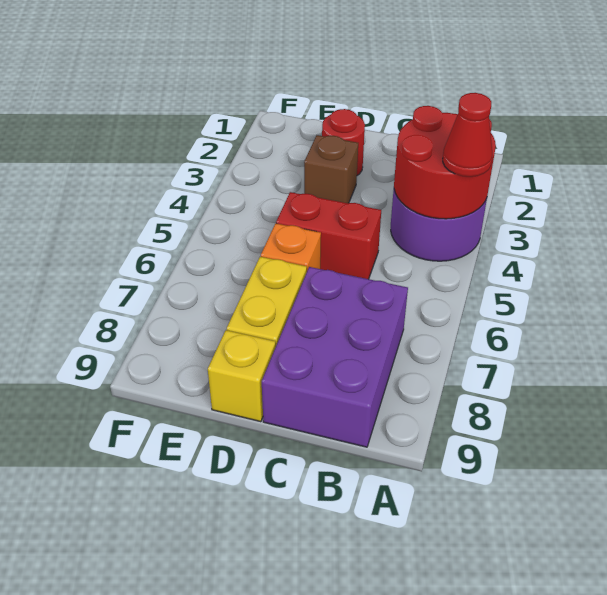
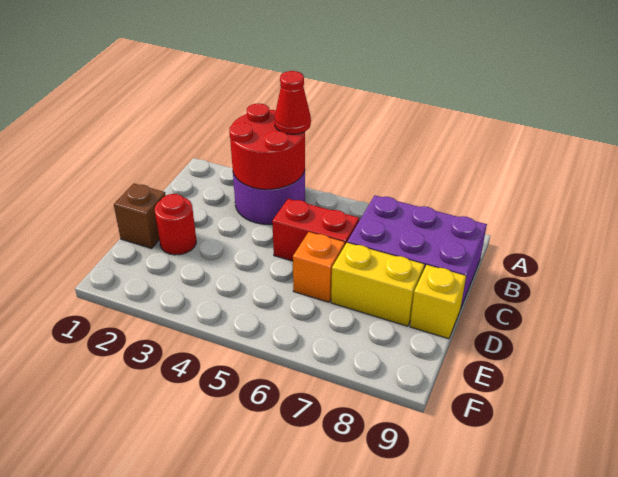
red 1x2 brick [276,192,381,279] -> red 1x2 brick turned to [272,199,359,261]
brown 1x1 brick [304,135,358,203] -> brown 1x1 brick moved to [114,184,166,248]

